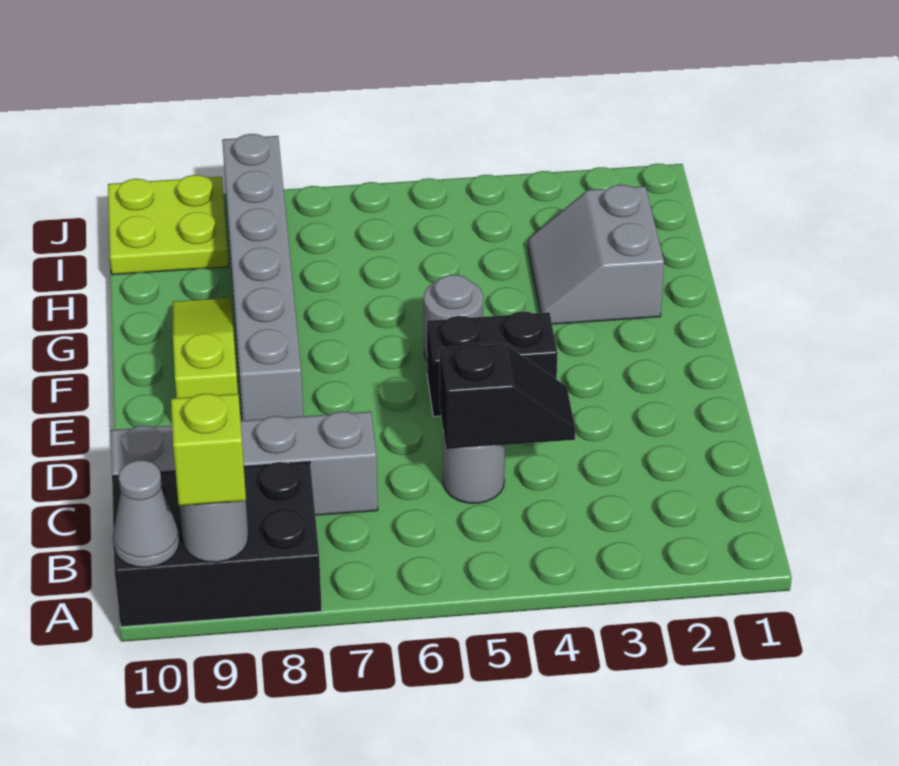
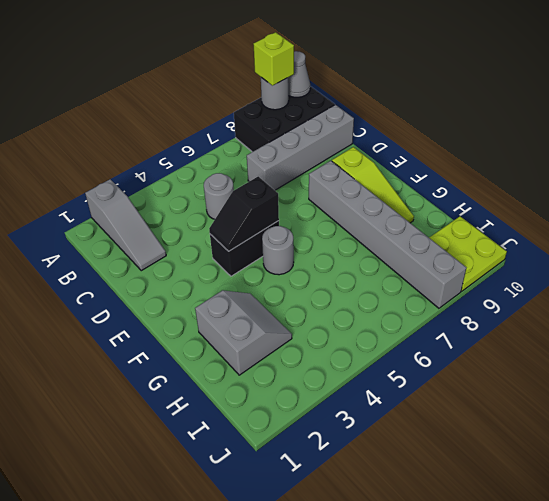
none -> grey 1x3 slope [85,179,166,271]
black 1x2 slope [440,343,575,449] -> black 1x2 slope moved to [209,176,279,251]

